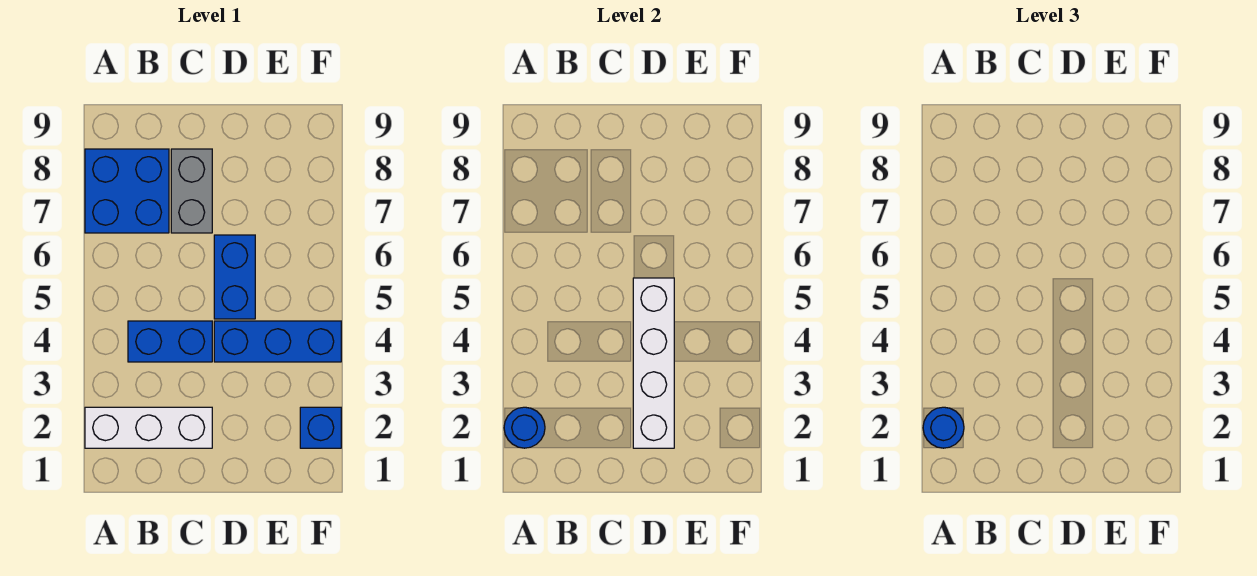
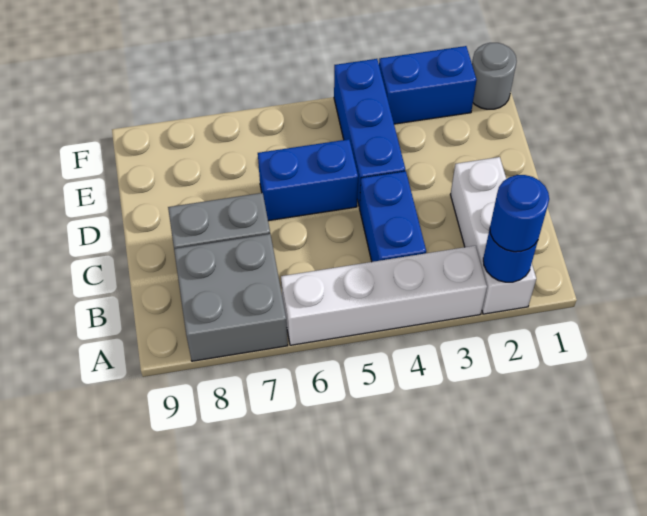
blue 2x2 brick [85,149,169,233] -> grey 2x2 brick [174,234,288,361]
white 1x4 brick [633,278,674,448] -> white 1x4 brick moved to [281,246,487,345]
none -> grey 1x1 round brick [472,43,517,109]
blue 1x1 brick [300,407,341,448] -> blue 1x2 brick [379,46,477,124]

